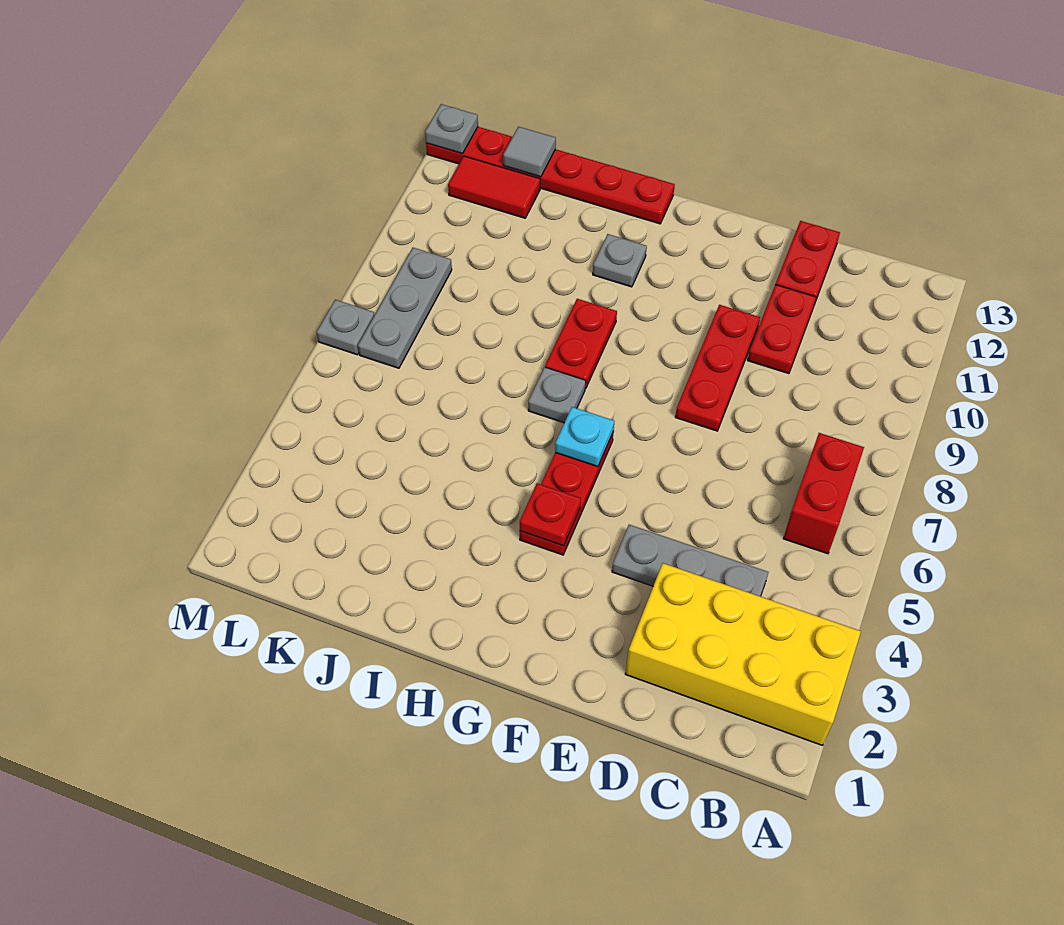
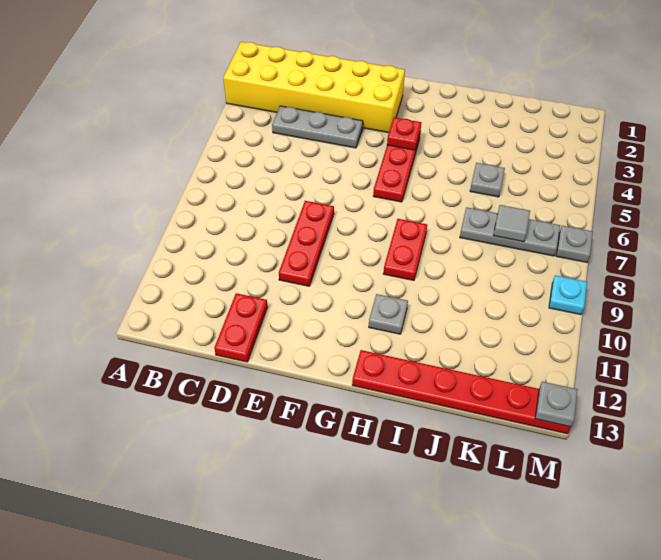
yellow 2x4 brick [625,563,861,745] -> yellow 2x6 brick [223,42,405,133]
red 1x2 brick [783,433,864,554] -> none
red 1x2 plate [748,284,816,374] -> none
cyan 1x1 plate [555,407,614,467] -> cyan 1x1 plate moved to [549,275,587,315]
grey 1x1 plate [528,367,586,423] -> grey 1x1 plate moved to [470,163,505,197]
red 1x2 tile [448,156,540,218] -> none
grey 1x1 tile [503,127,556,177] -> grey 1x1 tile moved to [494,205,530,242]
grey 1x3 plate [358,248,452,368] -> grey 1x3 plate turned to [460,207,560,256]

